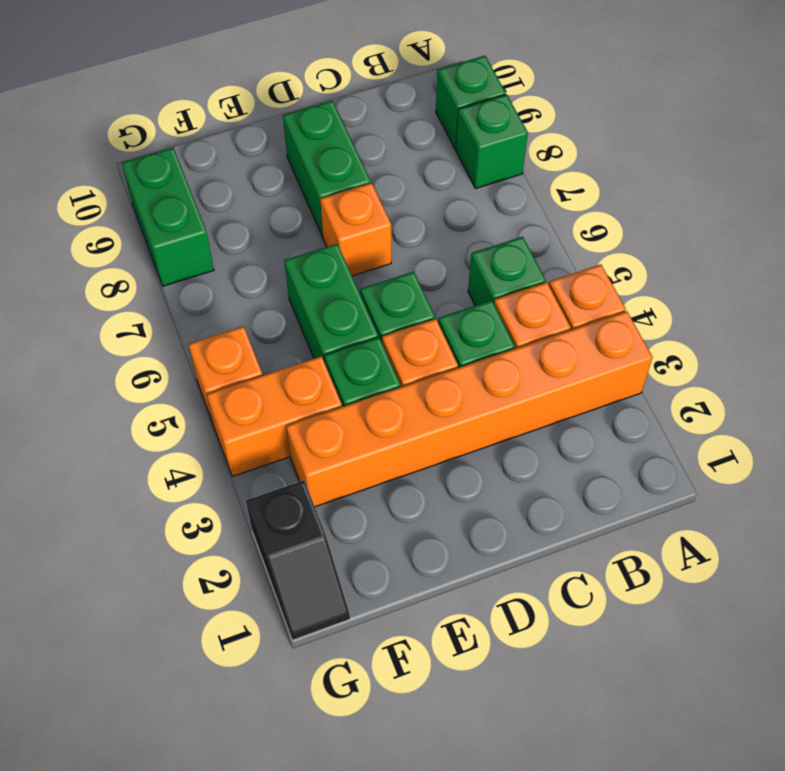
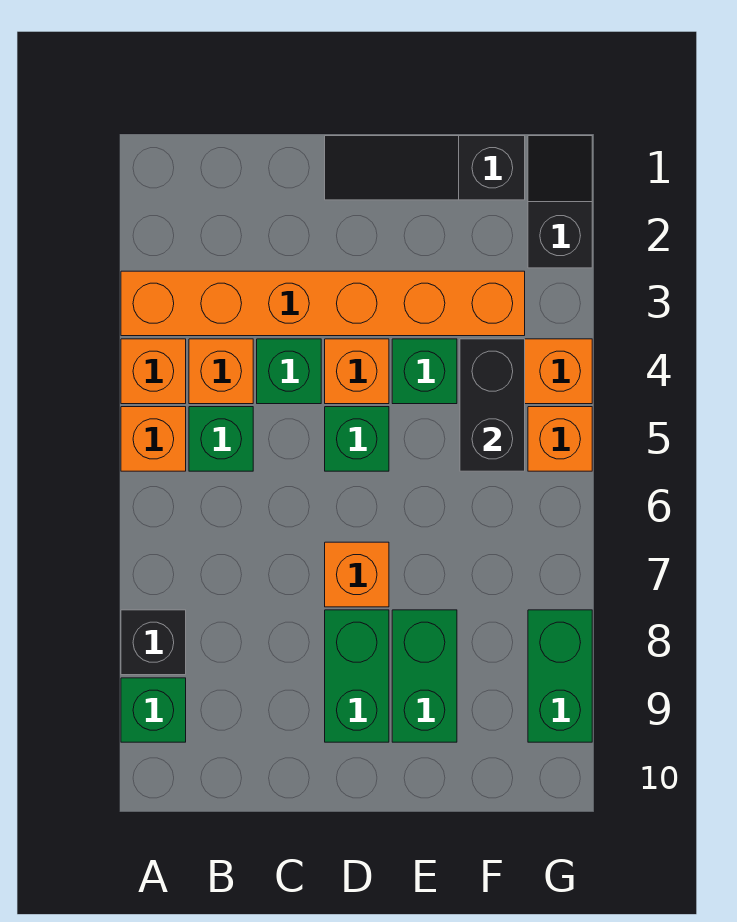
none -> orange 1x1 brick [121,407,186,471]
green 1x1 brick [456,94,528,189] -> black 1x1 brick [121,610,186,675]
none -> black 1x3 slope [325,136,525,200]
green 1x2 brick [284,244,378,363] -> green 1x2 brick moved to [392,610,457,742]
none -> black 1x2 brick [460,339,525,471]

